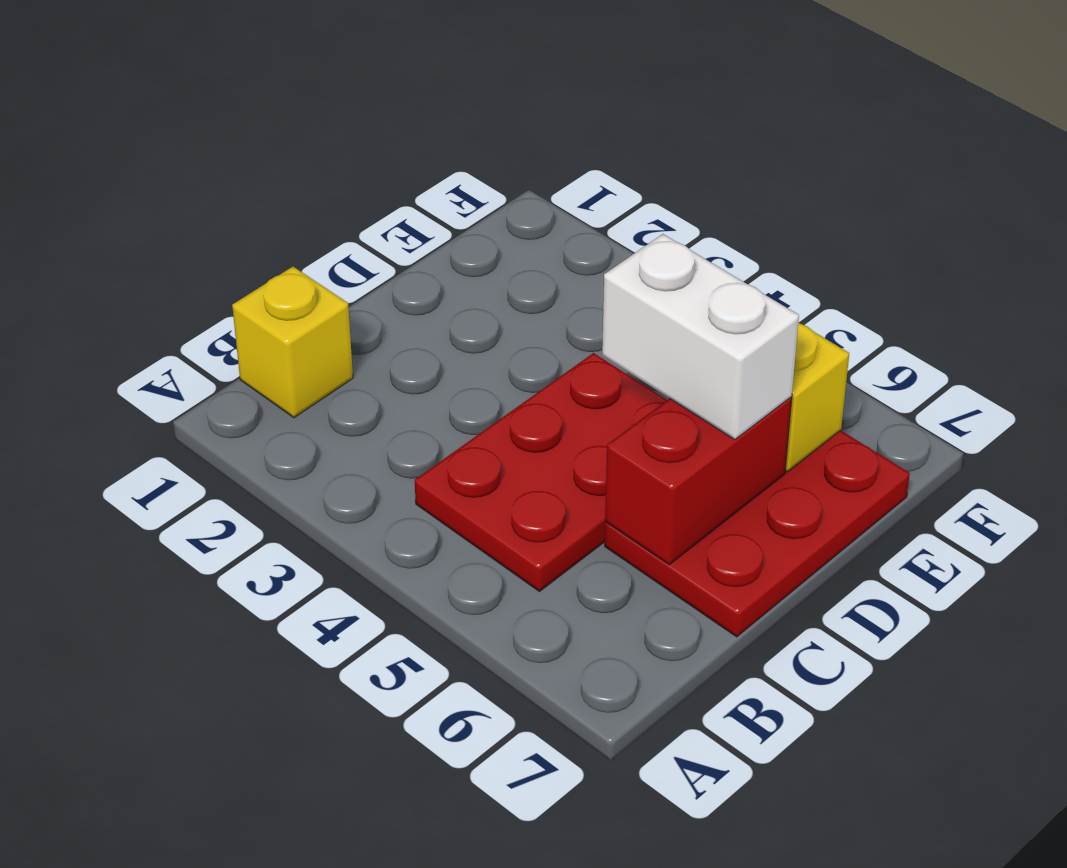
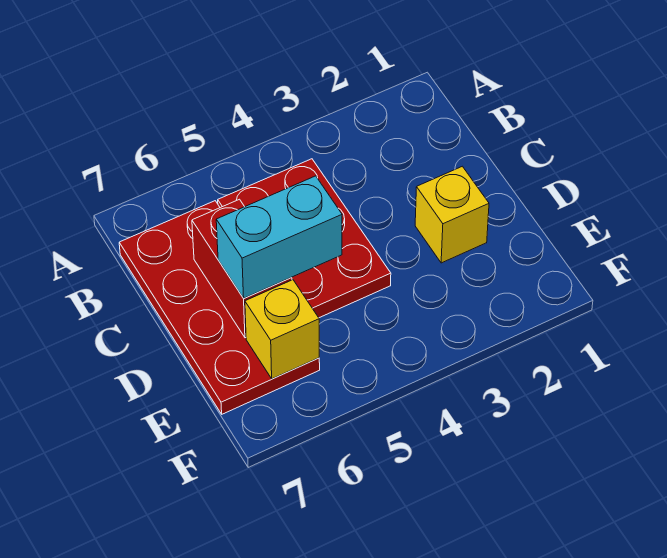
yellow 1x1 brick [232,267,353,418] -> yellow 1x1 brick moved to [415,166,489,263]
red 2x3 plate [605,430,910,637] -> red 2x4 plate [119,201,320,414]
white 1x2 brick [602,234,799,440] -> cyan 1x2 brick [216,176,342,298]

